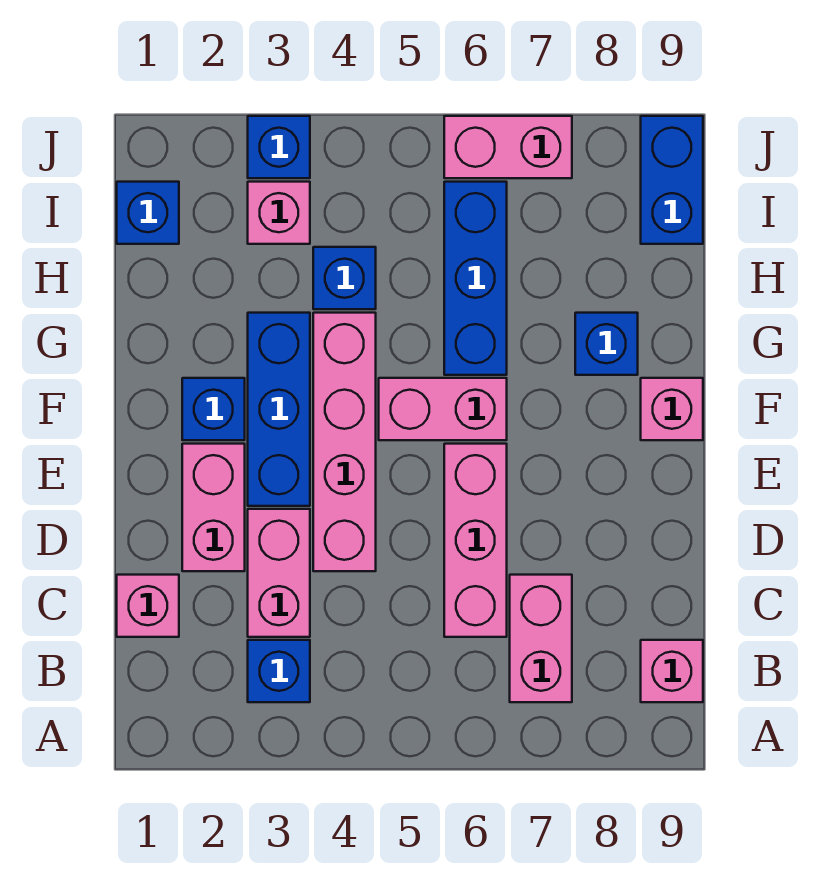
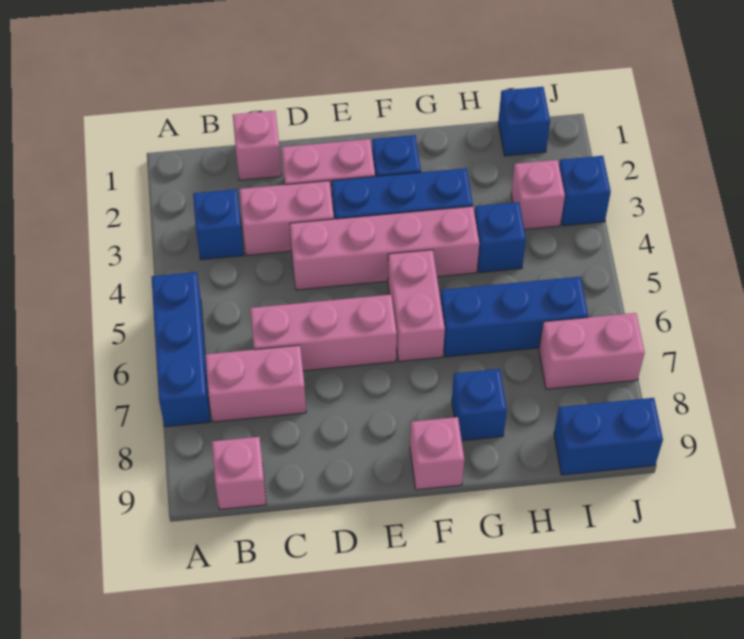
none -> blue 1x3 brick [152,272,210,427]
pink 1x2 brick [444,116,572,178] -> pink 1x2 brick turned to [539,313,645,389]

